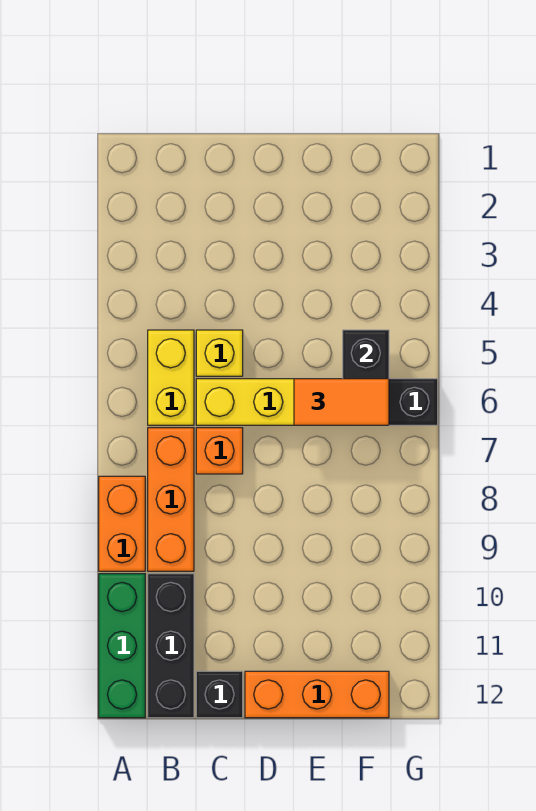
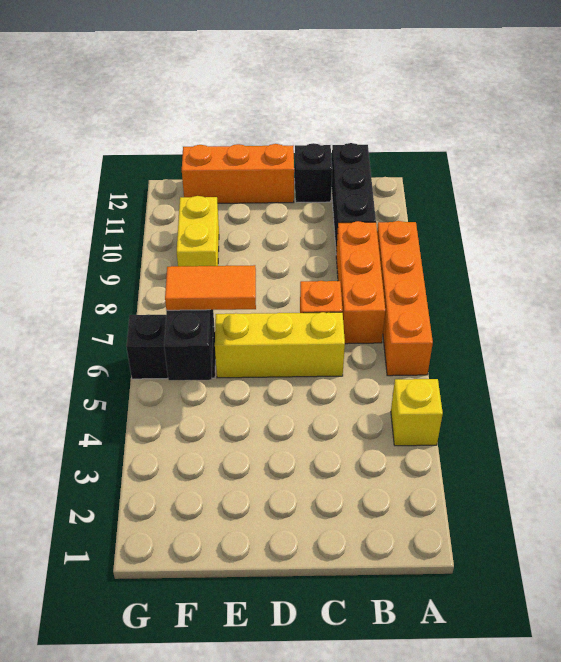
orange 1x2 brick [99,476,145,571] -> orange 1x4 brick [377,221,433,376]
green 1x3 brick [99,574,145,718] -> none
yellow 1x2 brick [148,330,194,425] -> yellow 1x2 brick moved to [177,196,219,266]
yellow 1x1 brick [196,330,243,376] -> yellow 1x1 brick moved to [391,379,443,446]

